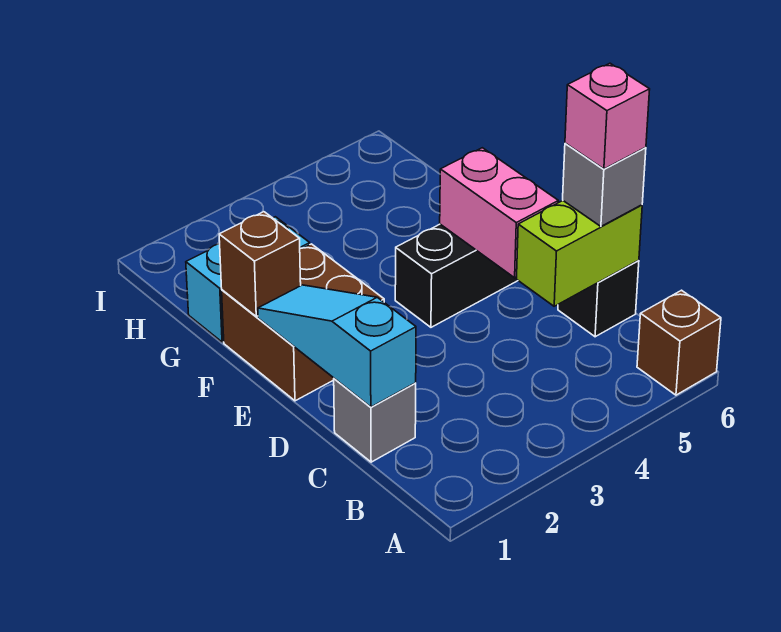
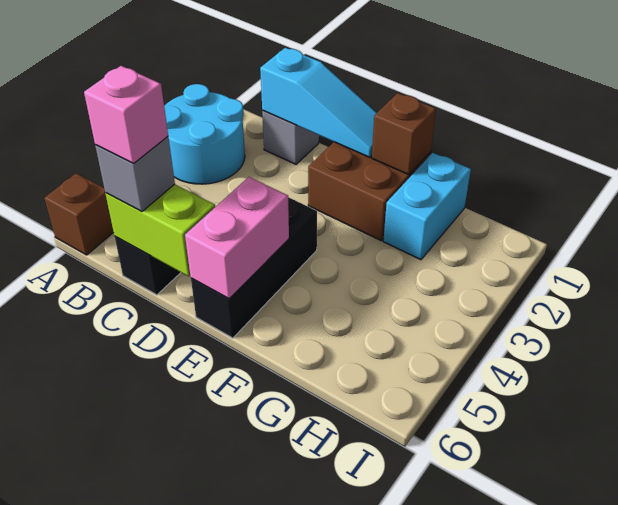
none -> cyan 2x2 round brick [164,84,245,184]
lime 1x2 brick [517,201,642,306] -> lime 1x2 brick turned to [105,184,215,276]
pink 1x2 brick [440,148,558,278] -> pink 1x2 brick turned to [185,177,289,298]

